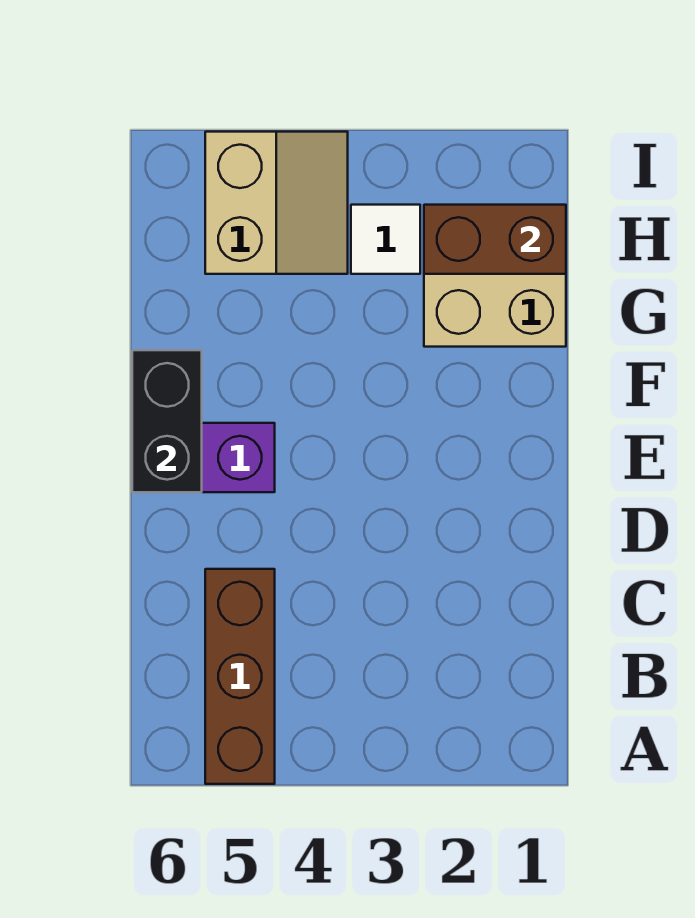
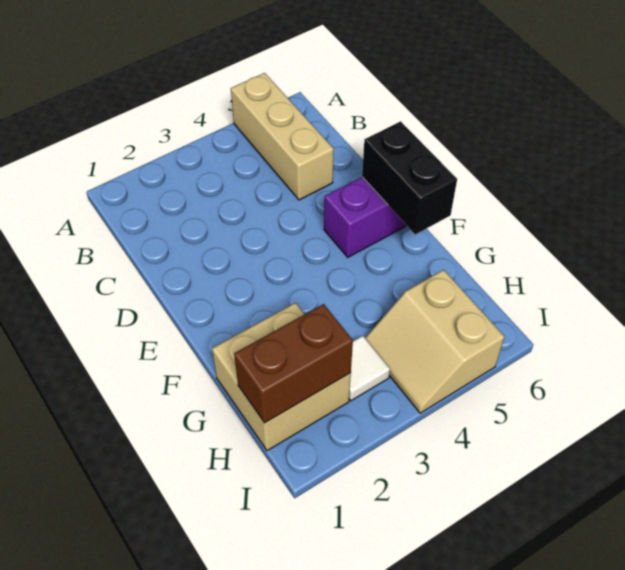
brown 1x3 brick [205,569,275,784] -> tan 1x3 brick [231,73,334,200]

